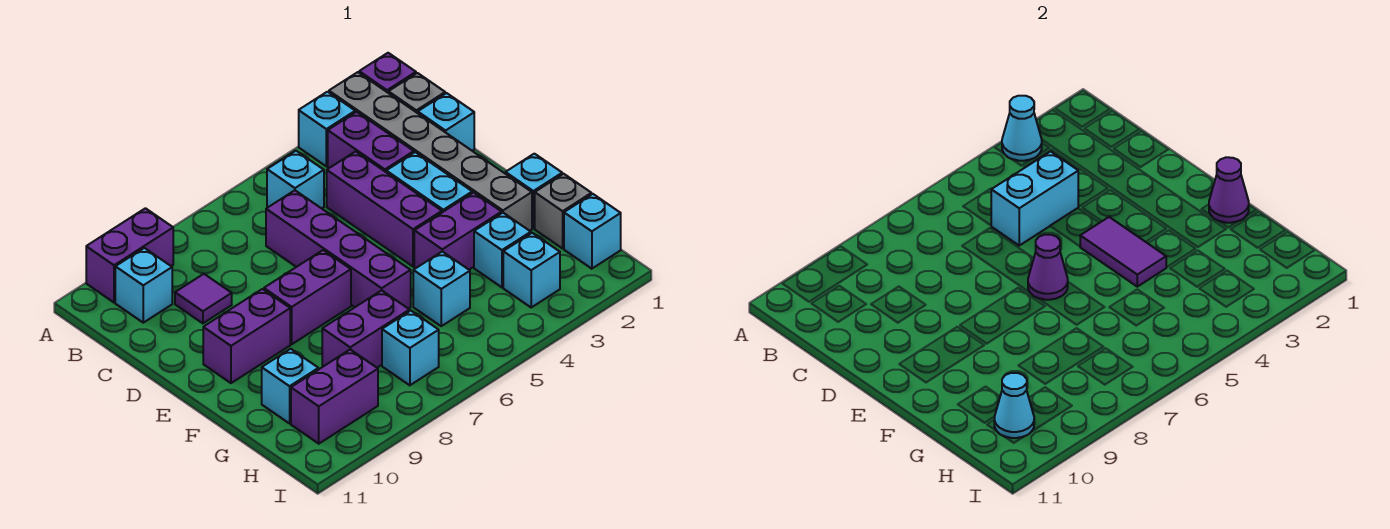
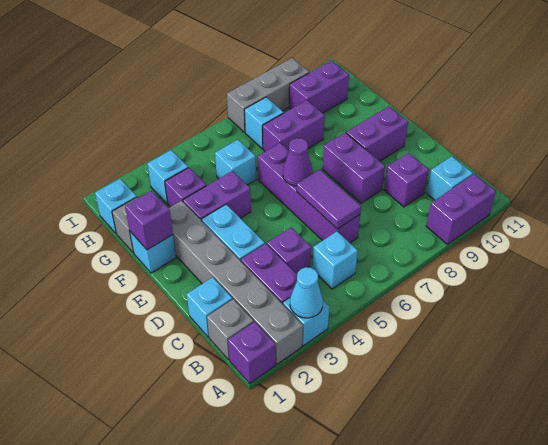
purple 1x3 brick [327,151,442,266] -> purple 1x1 brick [267,228,311,274]
cyan 1x2 brick [991,151,1078,245] -> none
purple 1x1 tile [175,274,232,323] -> purple 1x1 brick [384,153,429,207]
purple 1x2 tile [1080,217,1166,287] -> purple 1x2 tile moved to [297,170,361,229]
purple 1x2 brick [264,250,351,344] -> purple 1x2 brick turned to [322,133,385,203]
purple 1x1 cone [1209,157,1249,223] -> purple 1x1 brick [125,191,173,250]
cyan 1x1 brick [474,213,531,287] -> purple 1x1 brick [165,168,206,207]
cyan 1x1 brick [262,349,318,423] -> none
cyan 1x1 cone [994,373,1034,438] -> none
none -> grey 1x3 brick [227,58,309,132]

